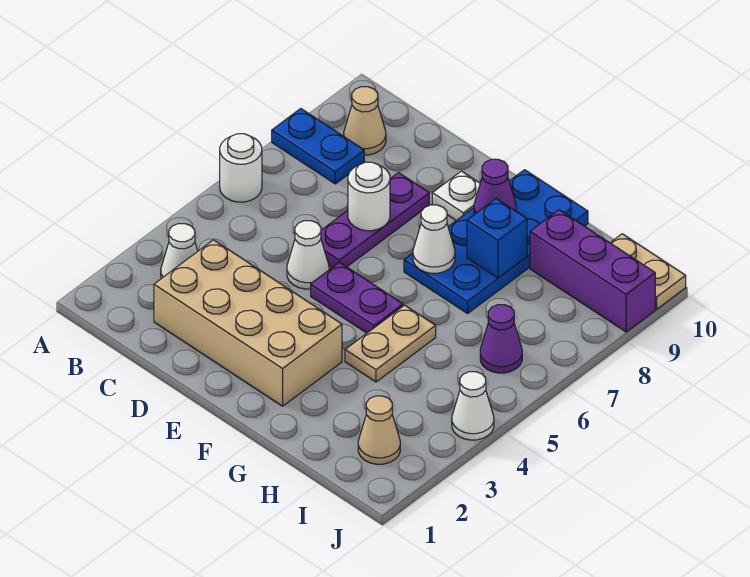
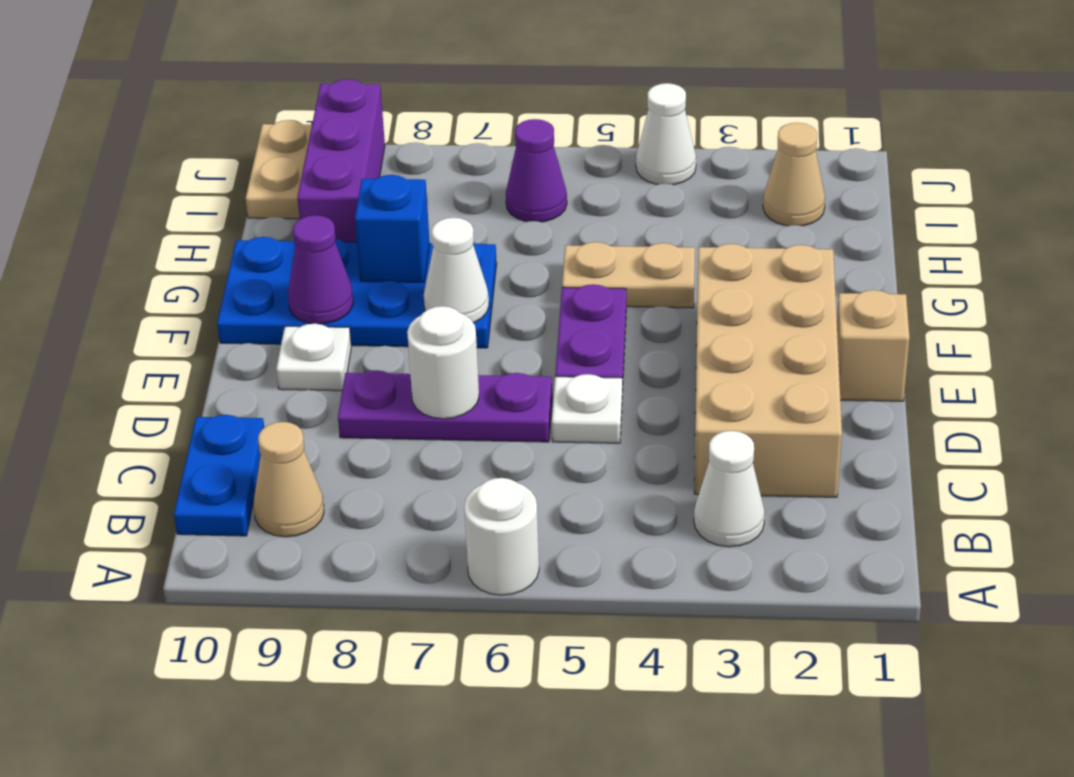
blue 1x2 plate [272,109,364,184] -> blue 1x2 plate moved to [174,415,264,536]
white 1x1 cone [287,221,329,289] -> white 1x1 plate [552,374,622,443]
none -> tan 1x1 brick [837,290,910,401]

